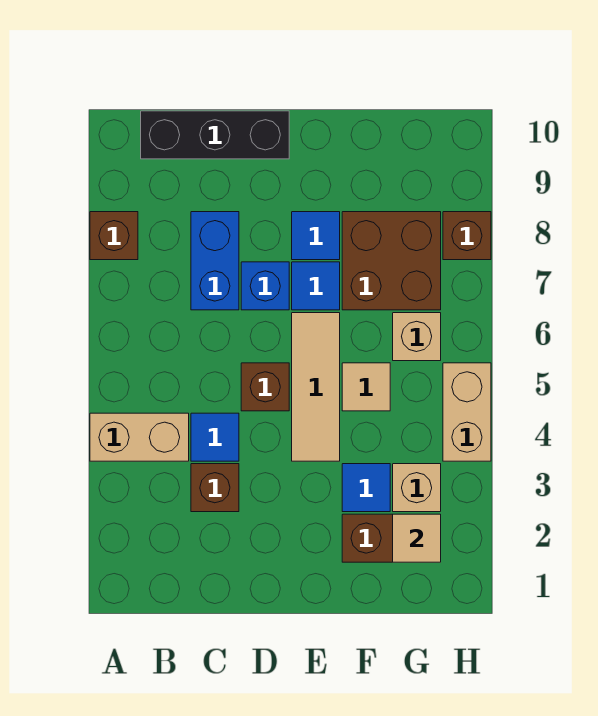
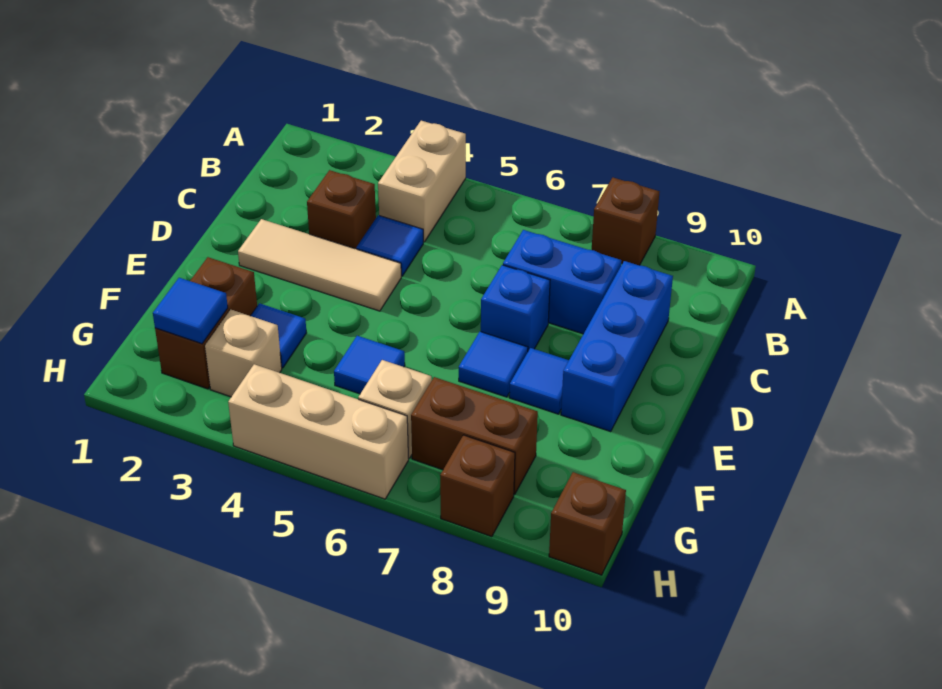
black 1x3 brick [141,111,289,159] -> none
none -> blue 1x3 brick [561,261,673,431]
brown 1x1 brick [241,363,289,411] -> brown 1x1 brick moved to [549,472,626,575]
tan 1x3 tile [292,313,340,461] -> tan 1x3 tile moved to [238,219,401,311]
tan 1x1 tile [342,363,390,411] -> blue 1x1 tile [334,336,405,394]
brown 2x2 brick [342,212,441,310] -> brown 1x2 brick [411,377,538,494]
tan 1x1 tile [393,514,441,562] -> blue 1x1 tile [153,278,228,344]
tan 1x2 brick [443,363,491,461] -> tan 1x3 brick [228,364,409,499]

